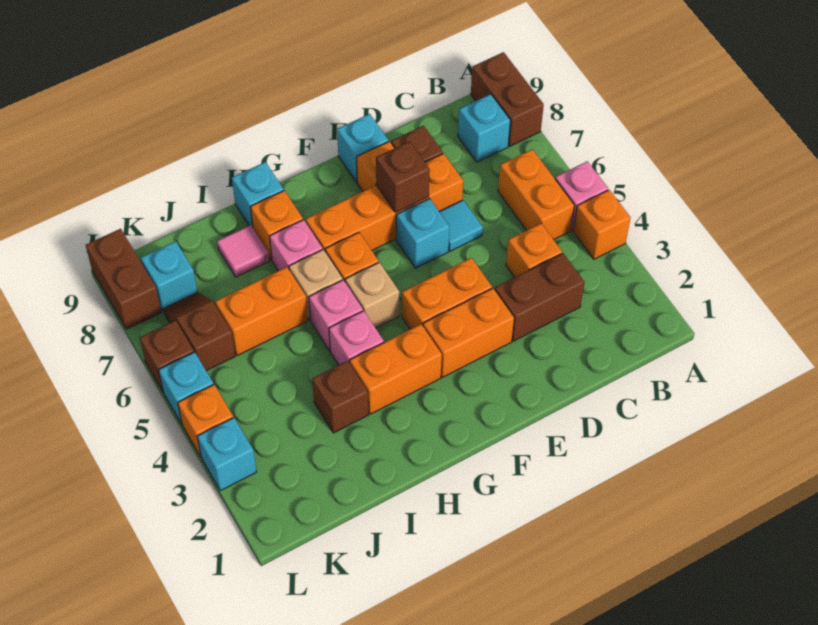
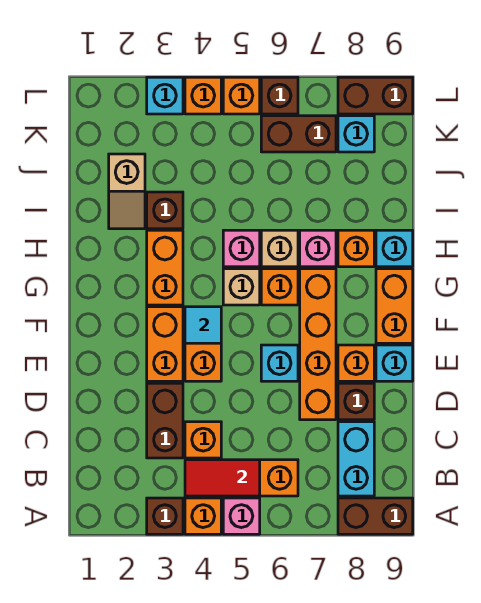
none -> red 1x2 tile [185,460,260,496]
cyan 1x1 brick [458,94,510,162] -> cyan 1x2 brick [338,422,374,496]
cyan 1x1 tile [439,200,483,251] -> cyan 1x1 tile moved to [185,307,221,343]
brown 1x1 brick [376,141,430,212] -> brown 1x1 brick moved to [147,498,183,534]
pink 1x1 brick [329,311,384,365] -> none
none -> tan 1x2 slope [109,154,145,229]
orange 1x2 brick [215,267,308,356] -> orange 1x2 brick moved to [376,269,413,343]
pink 1x1 tile [217,225,270,277] -> none
brown 1x2 slope [163,292,235,371] -> brown 1x2 brick [261,116,336,152]
cyan 1x1 brick [159,352,214,424] -> orange 1x1 brick [223,77,260,114]

